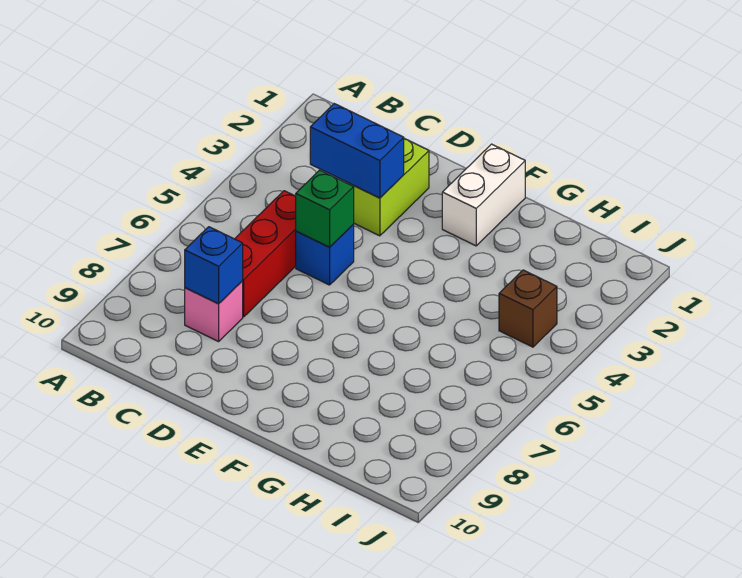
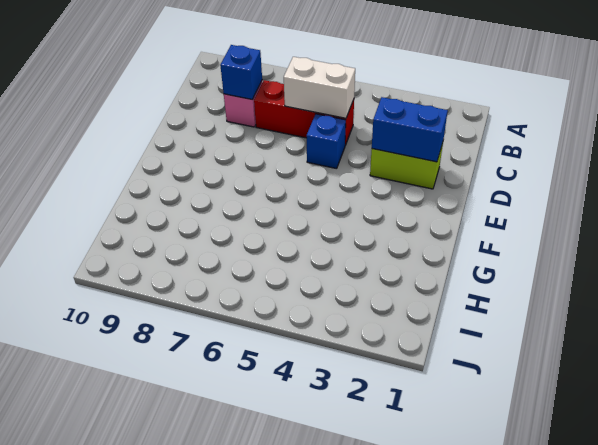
blue 1x2 brick [310,104,404,198] -> blue 1x2 brick turned to [372,97,448,162]
green 1x1 brick [296,170,354,247] -> none
white 1x2 brick [442,144,525,246] -> white 1x2 brick moved to [284,57,355,118]
brown 1x1 brick [499,270,557,347] -> none

